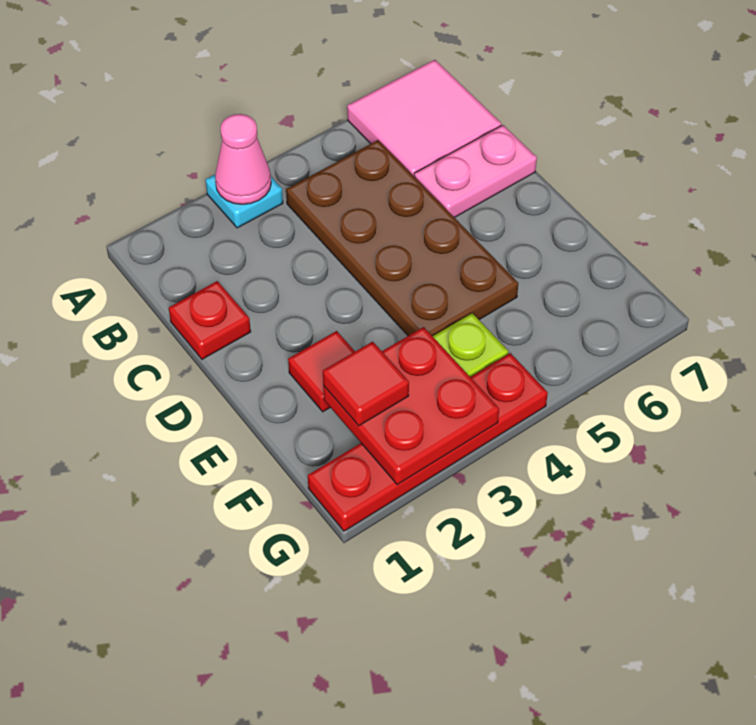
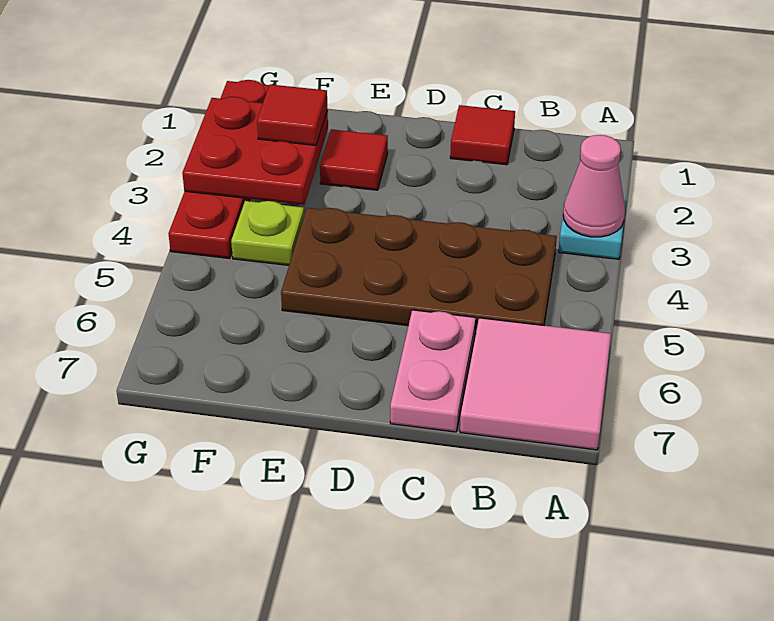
red 1x1 plate [169,281,251,359] -> red 1x1 tile [450,105,515,165]

